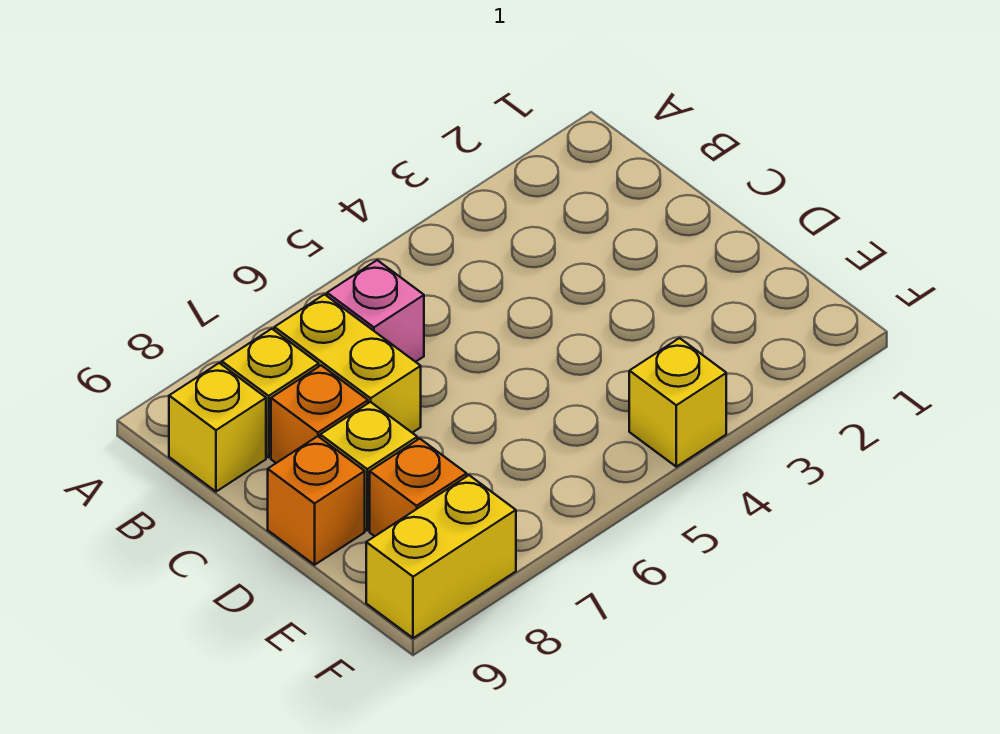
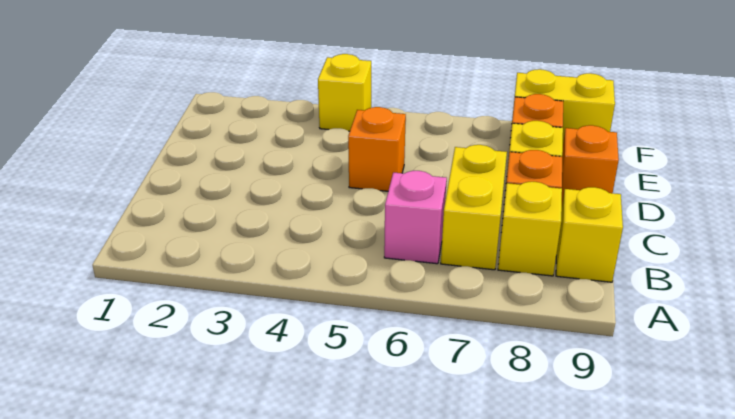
none -> orange 1x1 brick [348,107,406,191]

